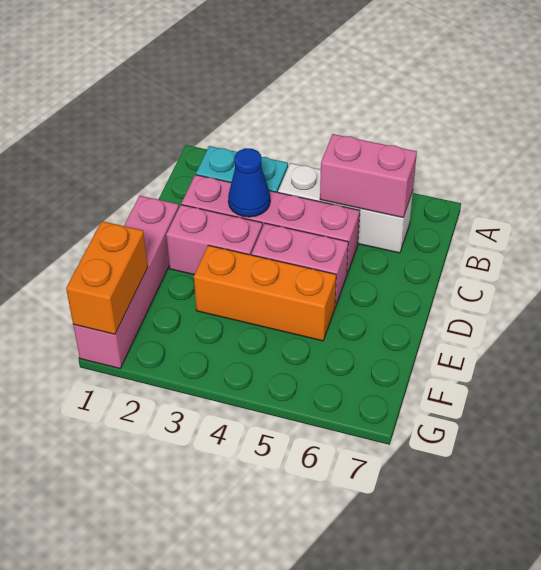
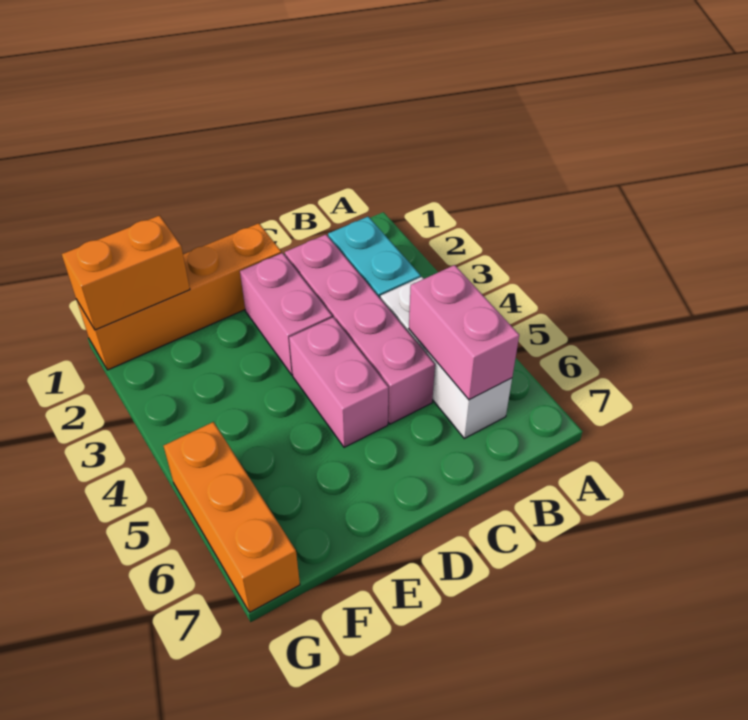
blue 1x1 cone [228,148,270,217] -> none
pink 1x4 brick [73,196,179,368] -> orange 1x4 brick [77,223,281,370]
orange 1x3 brick [194,245,336,341] -> orange 1x3 brick moved to [164,422,300,612]

